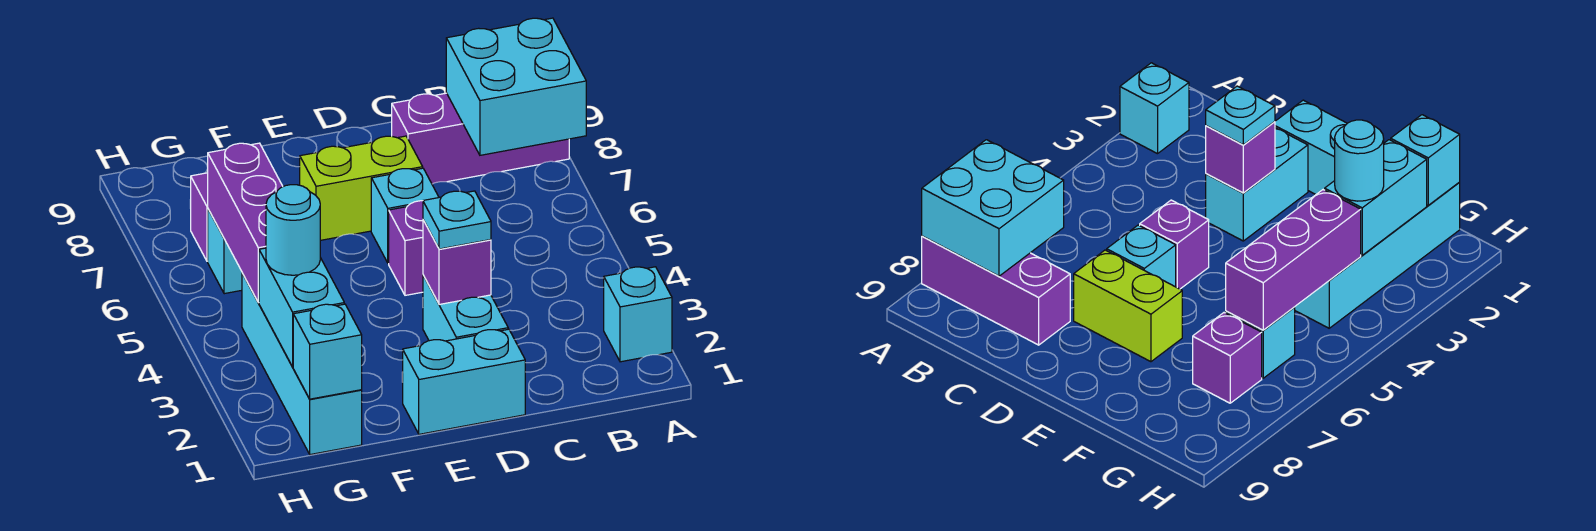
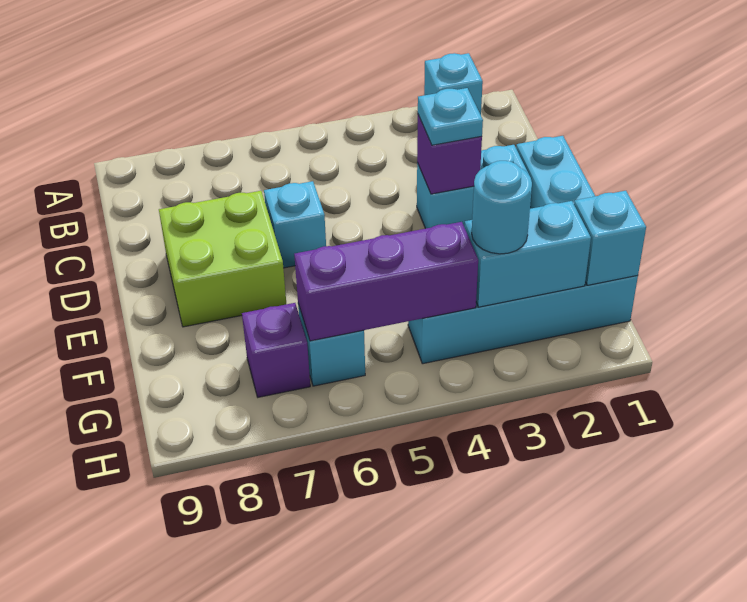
cyan 2x2 brick [446,18,586,155] -> none
purple 1x3 brick [392,93,569,184] -> none
purple 1x1 brick [389,201,423,295] -> none
lime 1x2 brick [300,136,423,240] -> lime 2x2 brick [159,191,286,327]

